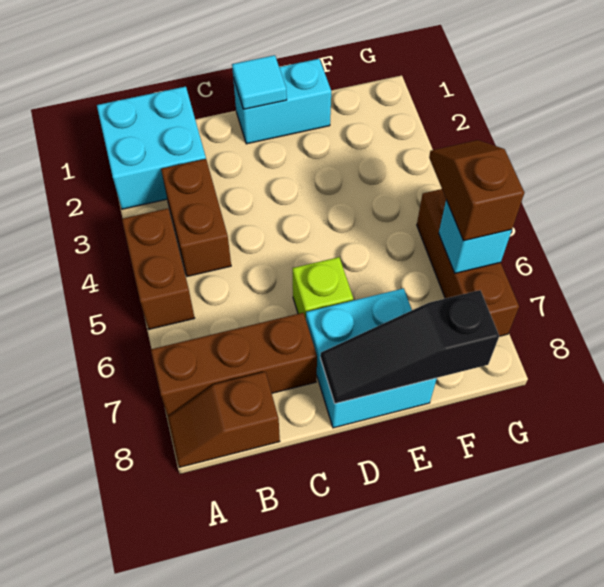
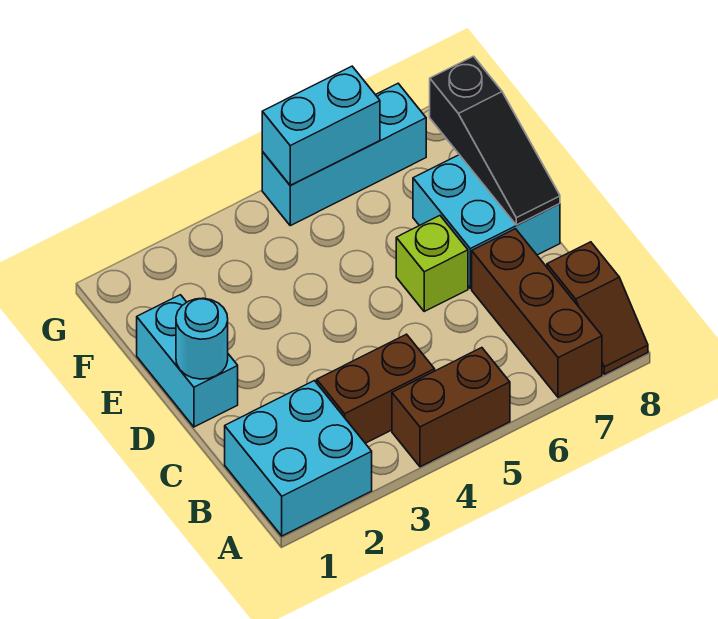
cyan 1x1 tile [232,55,287,109] -> cyan 1x1 round brick [176,298,228,379]
brown 1x3 brick [417,189,519,336] -> cyan 1x3 brick [262,84,426,226]
brown 1x2 slope [429,140,524,241] -> none
cyan 1x1 brick [439,200,512,273] -> cyan 1x2 brick [262,66,380,185]

